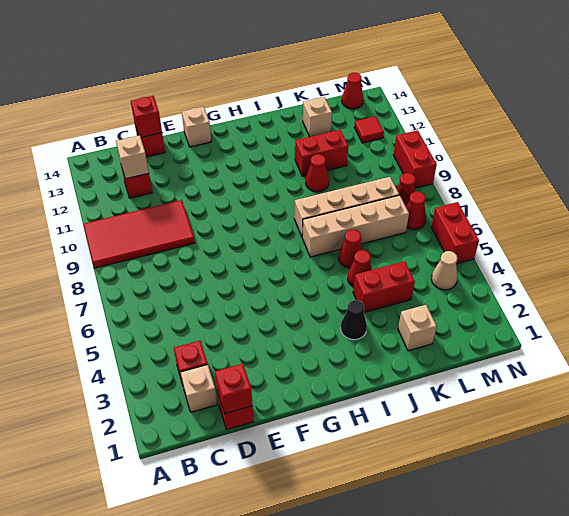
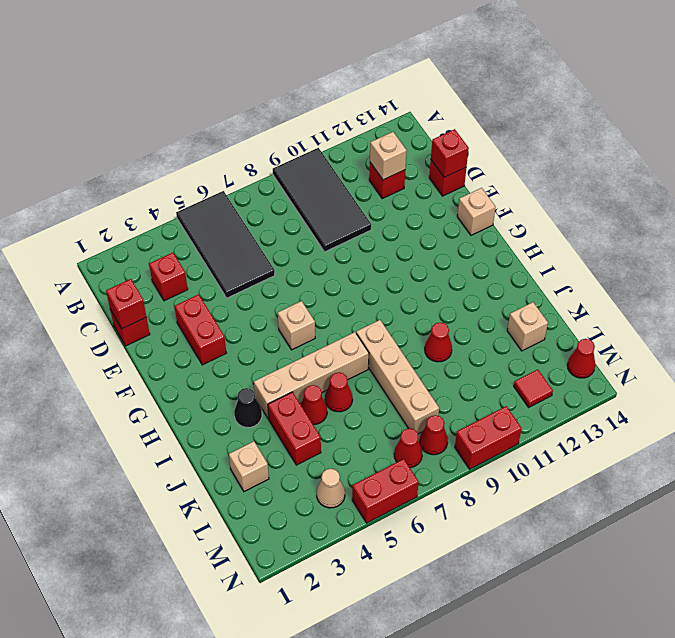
none -> black 2x4 tile [176,191,275,298]
red 2x4 tile [83,200,195,268] -> black 2x4 tile [273,148,371,252]
tan 1x1 brick [181,365,217,412] -> tan 1x1 brick moved to [278,301,315,350]
tan 1x4 brick [302,195,409,257] -> tan 1x4 brick turned to [254,332,369,419]
red 1x2 brick [295,130,348,176] -> red 1x2 brick moved to [174,294,226,365]

